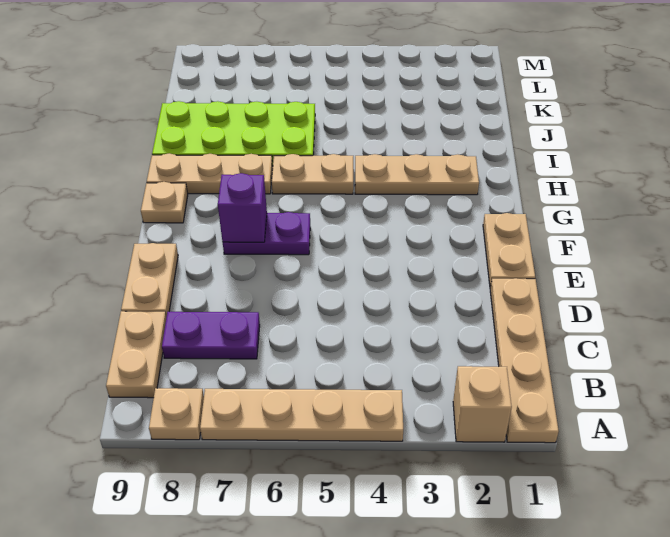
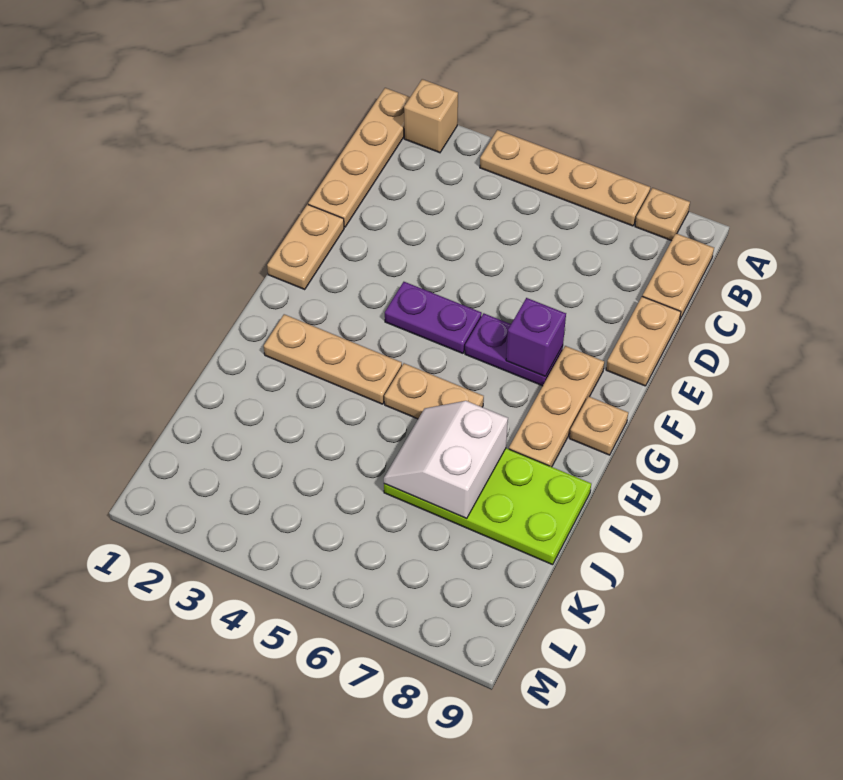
purple 1x2 plate [162,312,260,359] -> purple 1x2 plate moved to [385,282,482,353]
tan 1x3 plate [147,153,273,194] -> tan 1x3 plate turned to [509,346,604,467]
none -> white 2x2 slope [384,401,508,518]

